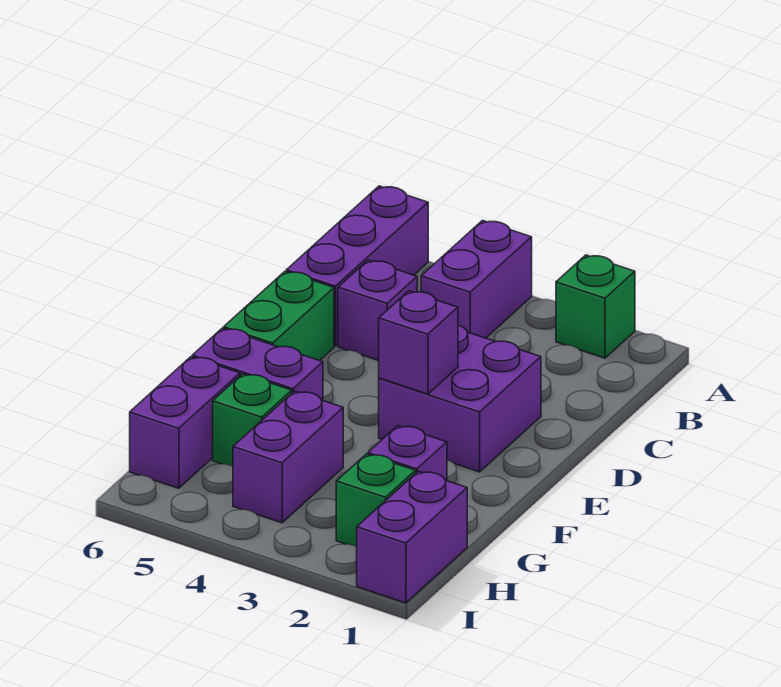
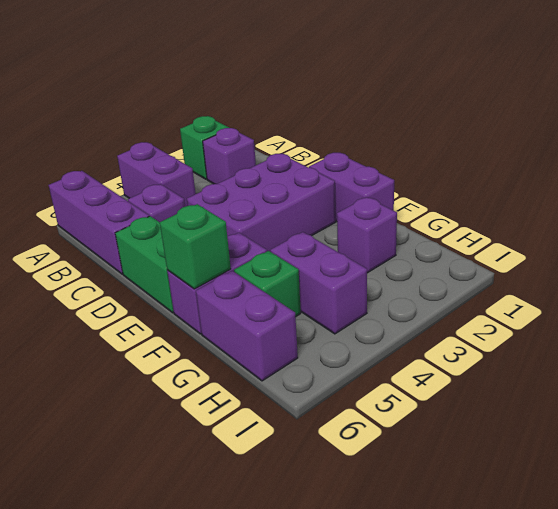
purple 2x2 brick [379,325,541,472] -> purple 2x3 brick [187,154,336,251]
purple 1x1 brick [379,291,458,394] -> purple 1x1 brick moved to [203,128,256,184]
purple 1x2 brick [357,471,467,603] -> purple 1x2 brick moved to [309,153,394,221]
green 1x1 brick [336,454,416,547] -> green 1x1 brick moved to [160,204,231,289]

